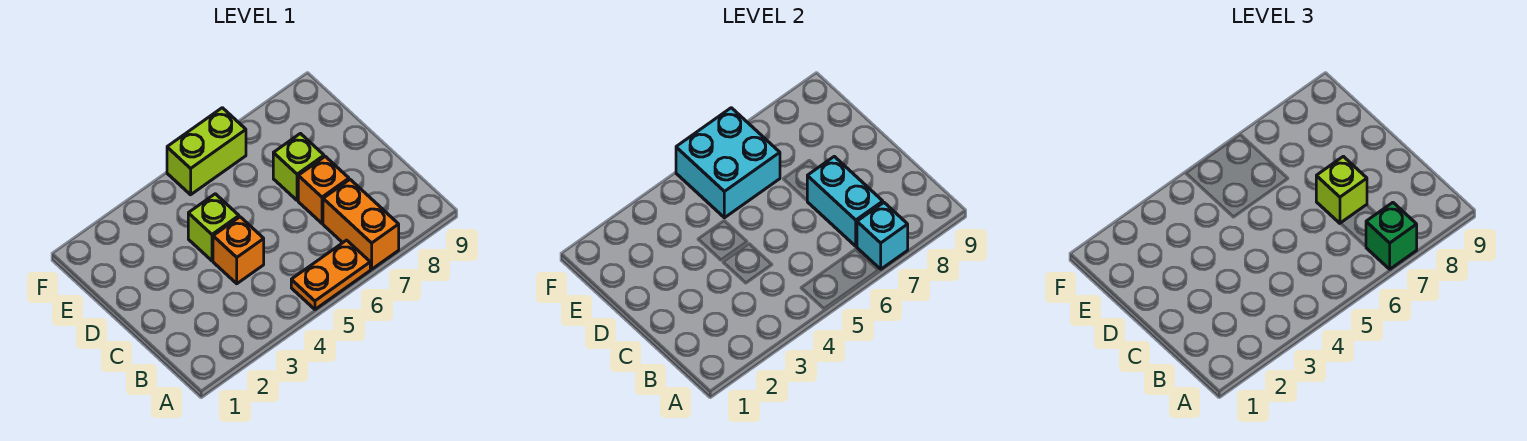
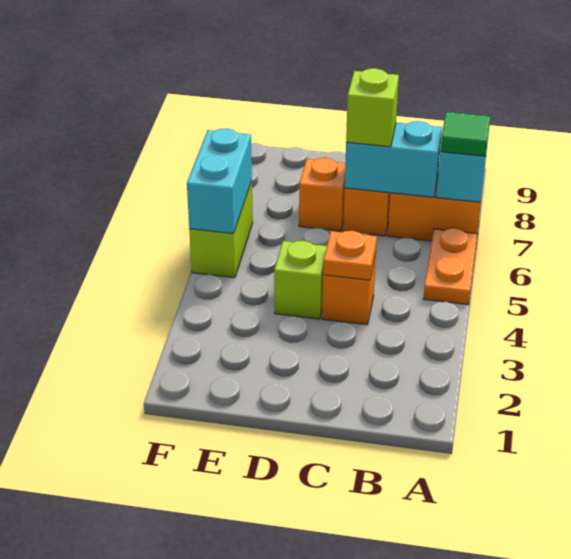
green 1x1 brick [1366,203,1417,269] -> green 1x1 tile [440,112,490,156]
none -> orange 1x1 plate [323,231,377,280]
lime 1x1 brick [273,134,324,200] -> orange 1x1 brick [299,158,345,231]
cyan 2x2 brick [676,108,780,218] -> cyan 1x2 brick [187,129,252,234]

